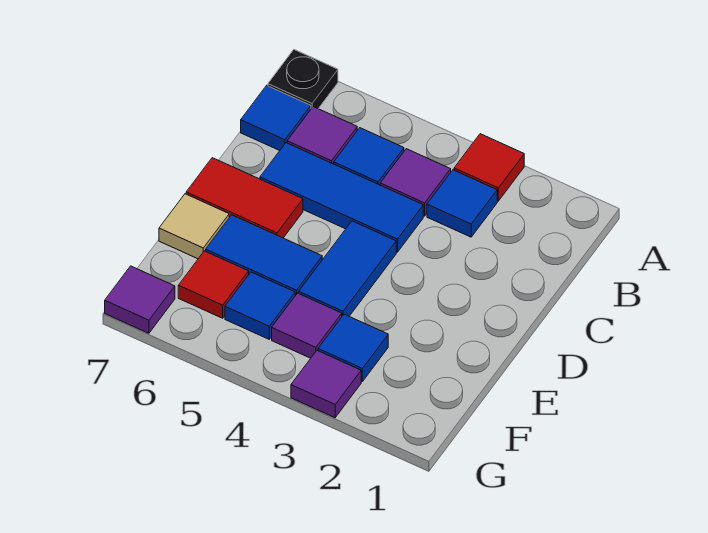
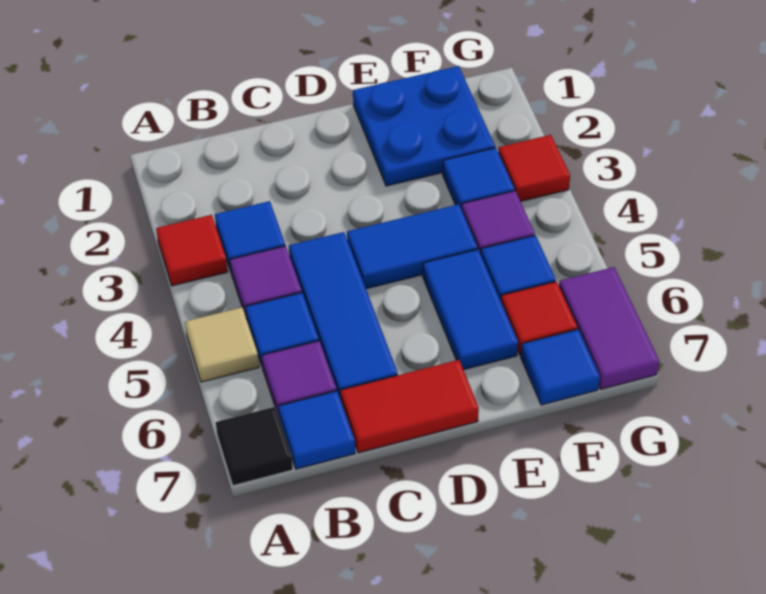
black 1x1 plate [268,50,338,109] -> black 1x1 tile [216,407,293,486]
red 1x2 tile [186,158,303,238] -> red 1x2 tile turned to [340,360,479,453]
none -> blue 2x2 plate [353,66,495,186]
tan 1x1 tile [159,194,229,259] -> tan 1x1 tile moved to [185,307,259,382]
none -> blue 1x1 tile [521,329,600,405]
purple 1x1 tile [291,351,361,418] -> red 1x1 tile [498,135,570,201]
purple 1x1 tile [105,266,175,333] -> purple 1x2 tile [559,267,659,389]

